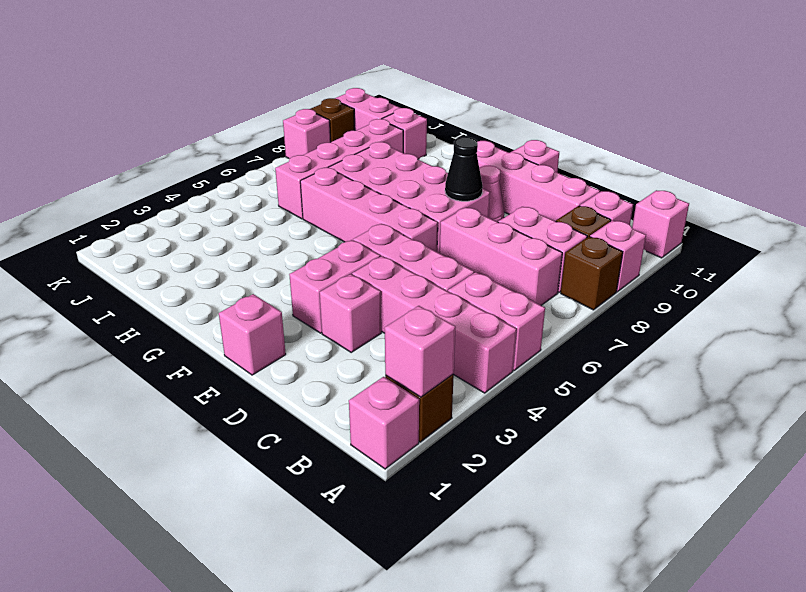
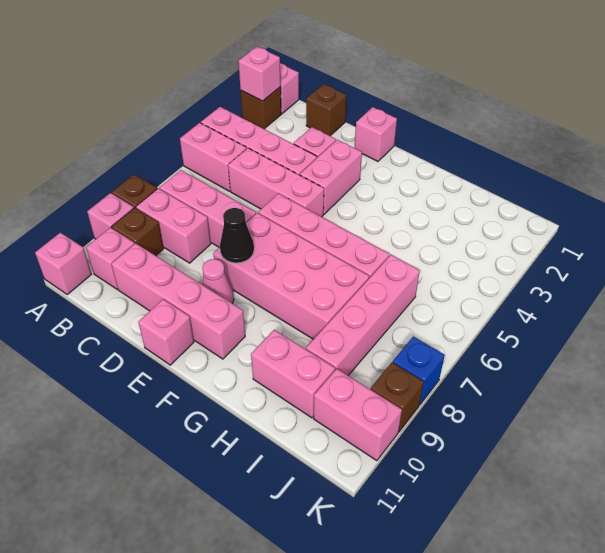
none -> brown 1x1 brick [306,84,346,136]
pink 1x1 brick [382,108,427,159] -> pink 1x2 brick [251,330,335,418]
pink 1x1 brick [283,109,331,159] -> blue 1x1 brick [393,337,445,405]

